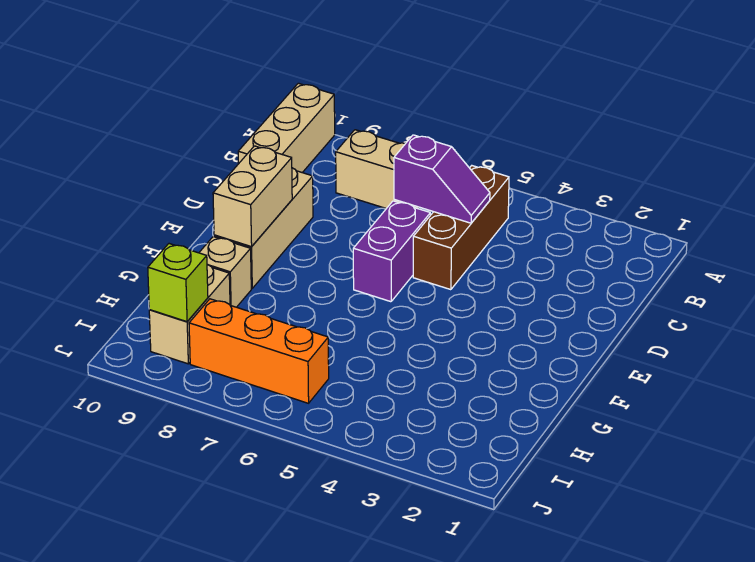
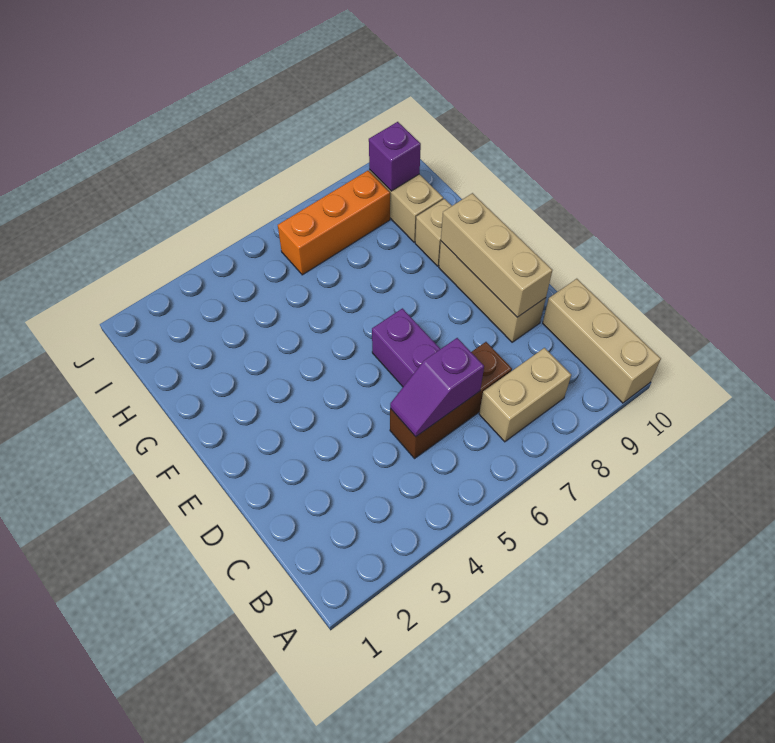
brown 1x3 brick [413,166,509,290] -> brown 1x3 brick turned to [390,342,512,458]
tan 1x2 brick [213,146,292,247] -> tan 1x3 brick [441,193,552,317]
lime 1x1 brick [148,244,208,322] -> purple 1x1 brick [369,122,421,191]

